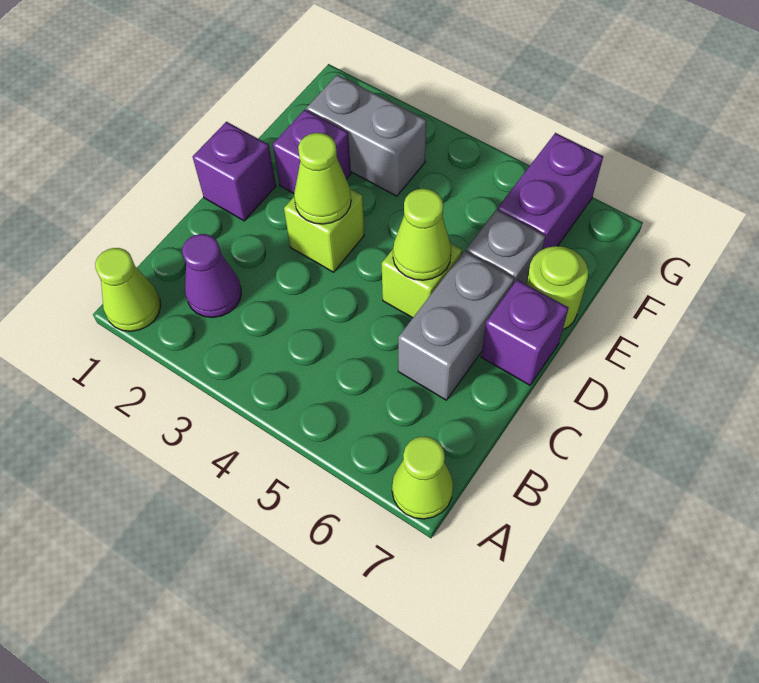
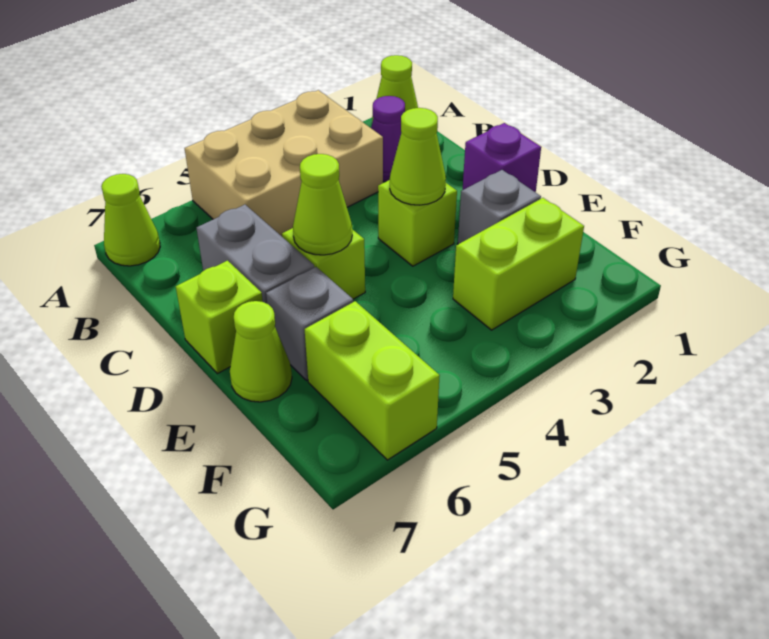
none -> tan 2x3 brick [185,90,383,236]
purple 1x1 brick [481,280,568,385] -> lime 1x1 brick [176,261,263,374]
purple 1x1 brick [273,110,351,193] -> grey 1x1 brick [458,170,541,244]
lime 1x1 round brick [526,246,588,330] -> lime 1x1 cone [230,301,292,402]
grey 1x2 brick [306,75,427,196] -> lime 1x2 brick [453,198,584,330]
purple 1x2 brick [497,133,603,249] -> lime 1x2 brick [305,301,440,460]

